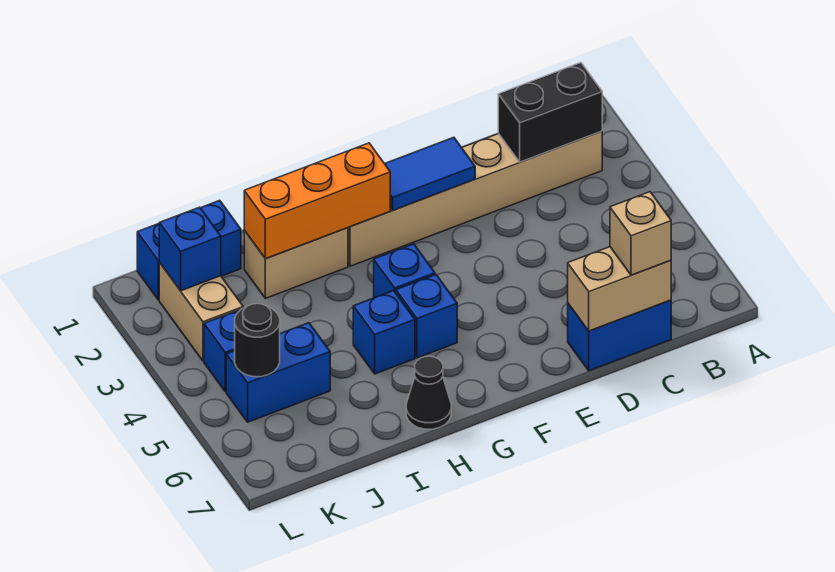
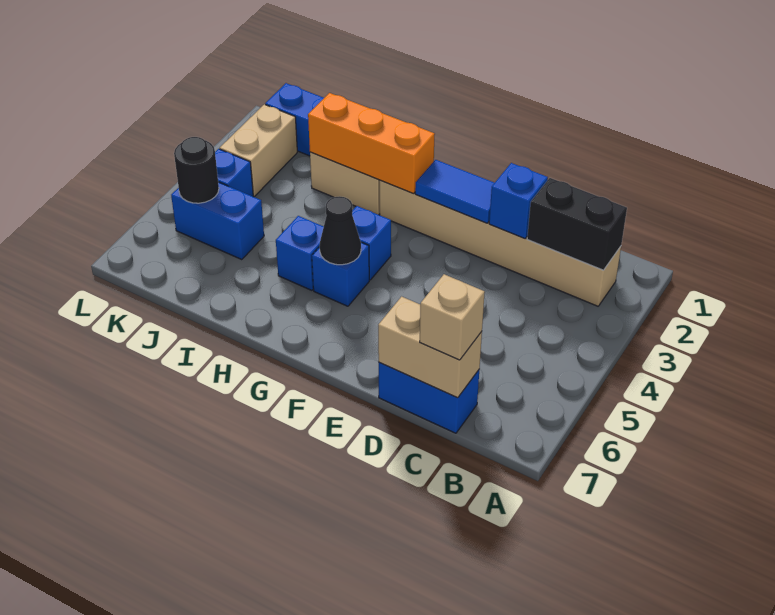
black 1x1 cone [406,356,451,429] -> black 1x1 cone moved to [320,196,361,265]
blue 1x1 brick [159,207,221,291] -> blue 1x1 brick moved to [489,163,548,238]

